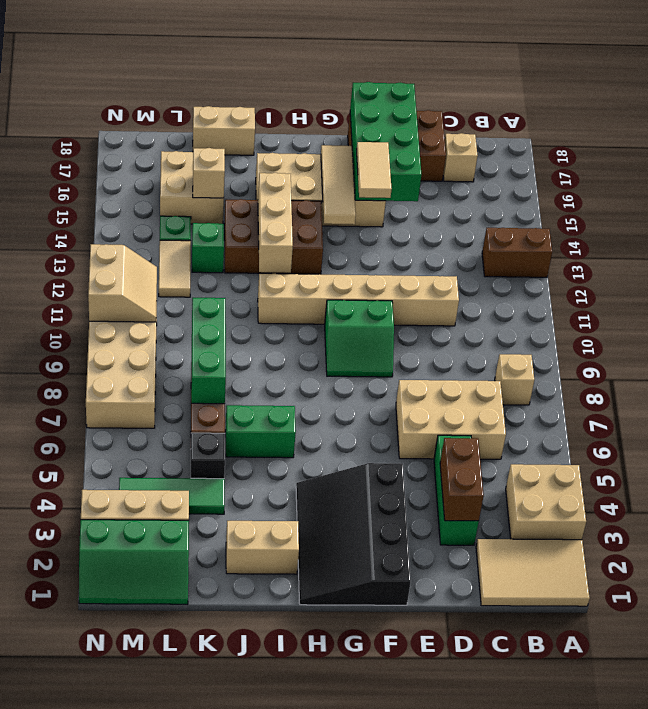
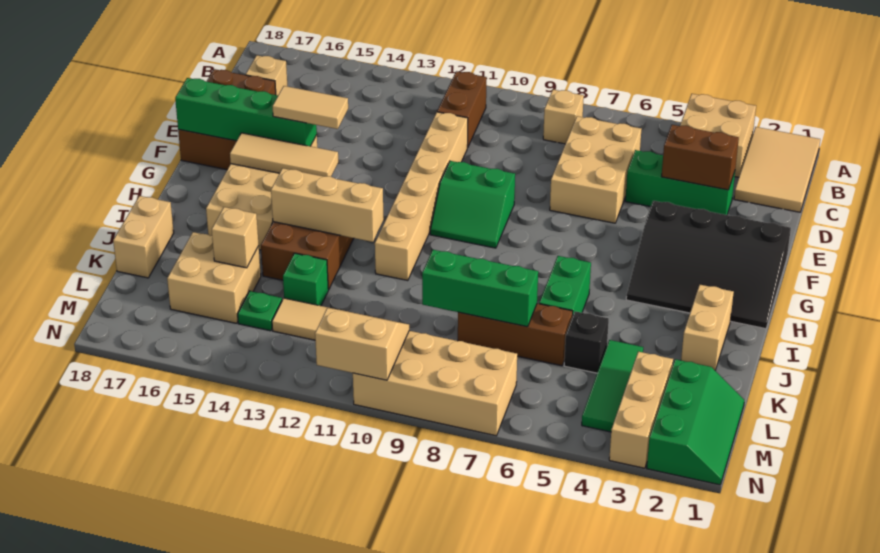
brown 1x2 brick [482,228,552,277] -> brown 1x2 brick moved to [437,71,486,148]
green 2x4 brick [350,82,421,201] -> green 1x4 brick [175,78,317,146]
green 2x2 slope [325,300,394,377] -> green 2x2 slope turned to [430,161,515,248]

